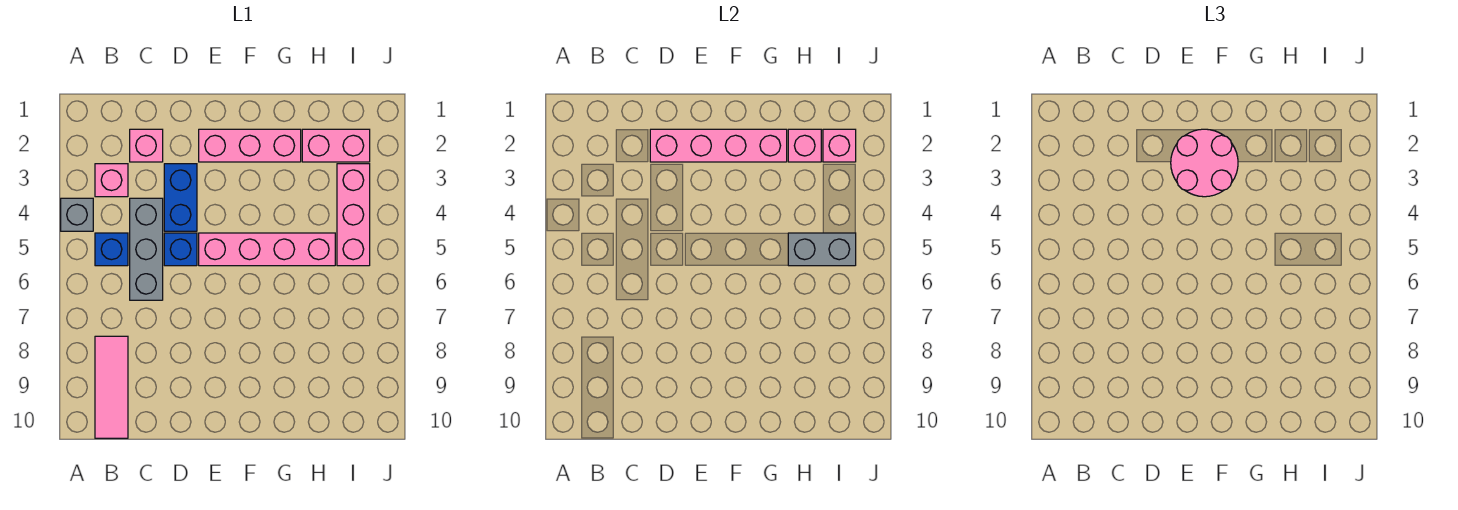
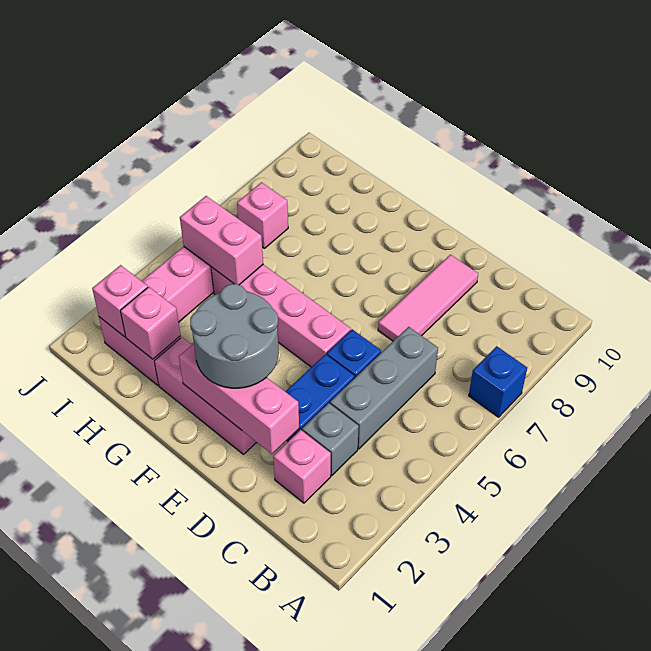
grey 1x1 brick [61,198,93,231] -> grey 1x1 brick moved to [302,403,359,476]
pink 1x1 brick [95,164,128,197] -> pink 1x1 brick moved to [237,182,288,248]
blue 1x1 brick [95,233,128,266] -> blue 1x1 brick moved to [469,346,527,417]
pink 1x3 tile [95,336,128,438] -> pink 1x3 tile moved to [378,255,478,341]
pink 1x4 brick [650,129,787,162] -> pink 1x3 brick [179,343,299,454]
pink 2x2 round brick [1171,129,1238,197] -> grey 2x2 round brick [190,284,279,388]
grey 1x2 brick [788,233,856,266] -> pink 1x2 brick [180,196,263,285]

